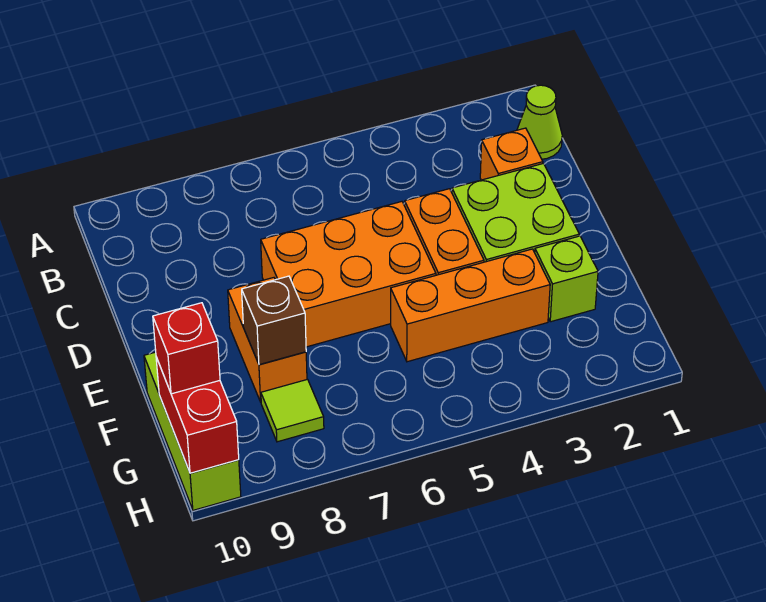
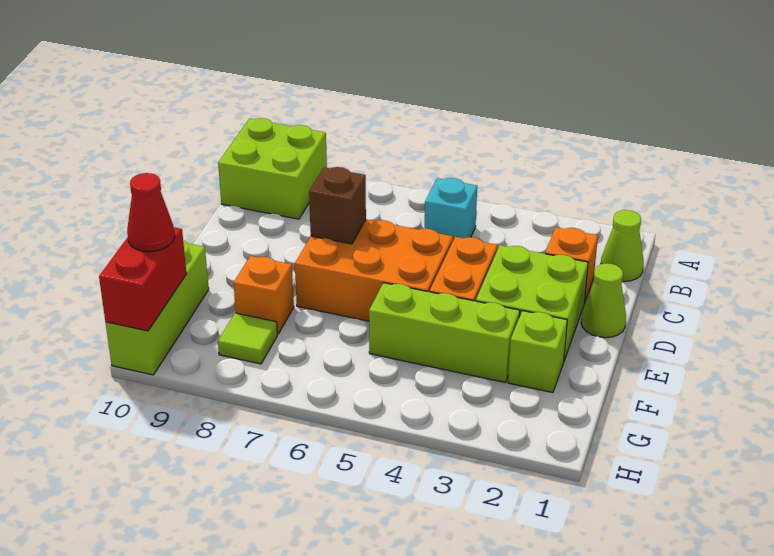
none -> lime 2x2 brick [218,118,327,219]
none -> cyan 1x1 brick [425,178,477,240]
none -> lime 1x1 cone [581,263,626,338]
orange 1x2 brick [228,278,307,402] -> orange 1x1 brick [234,256,294,334]
orange 1x3 brick [391,249,550,362] -> lime 1x3 brick [369,283,520,382]
brown 1x1 brick [242,276,306,365] -> brown 1x1 brick moved to [309,167,366,244]
red 1x1 brick [153,303,220,394] -> red 1x1 cone [127,173,175,252]

